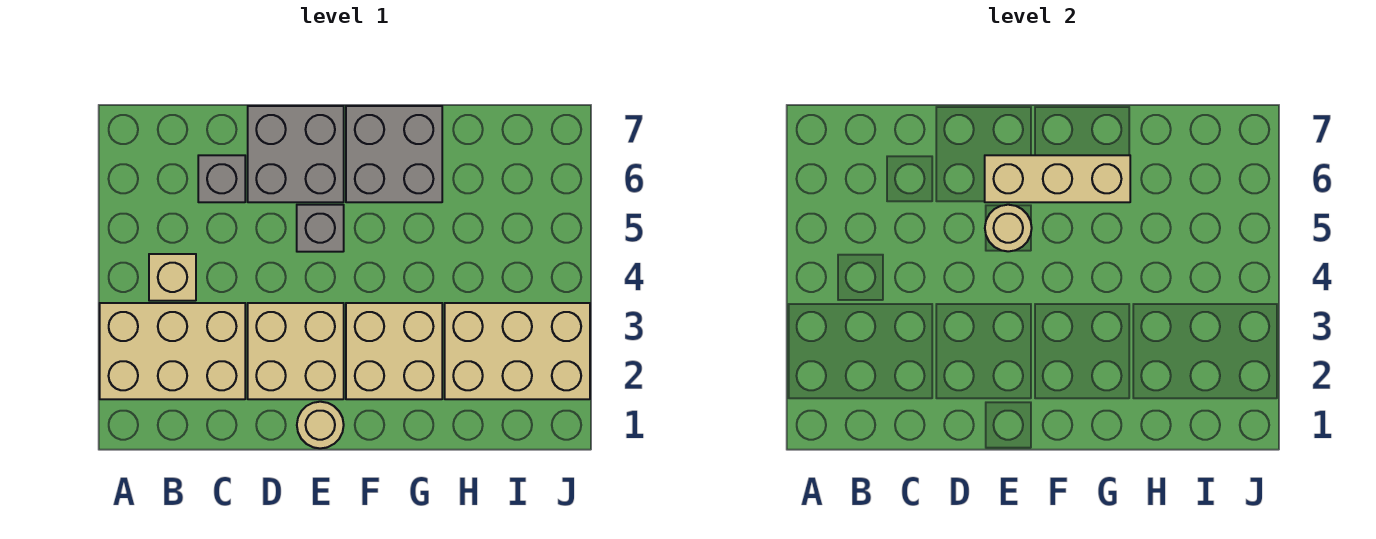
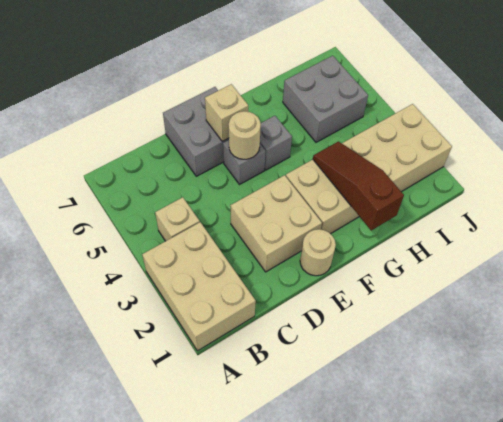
tan 2x3 brick [100,303,245,399] -> tan 2x3 brick turned to [142,222,256,351]
grey 1x1 brick [198,155,245,202] -> grey 1x1 brick moved to [260,116,292,170]
tan 1x3 brick [985,155,1130,202] -> tan 1x1 brick [205,84,248,141]
grey 2x2 brick [346,106,442,202] -> grey 2x2 brick moved to [283,56,368,142]
none -> brown 1x3 slope [313,142,404,230]

